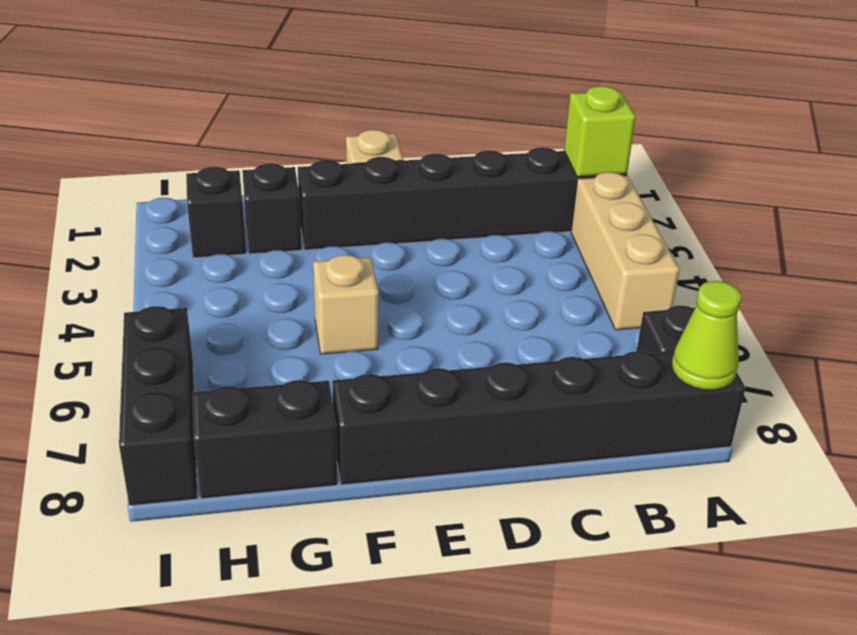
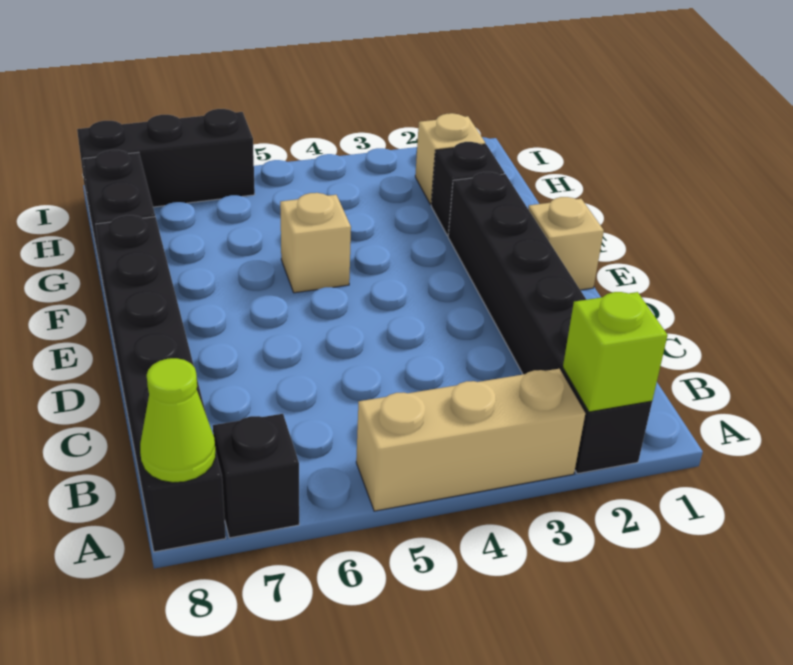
black 1x1 brick [186,167,246,258] -> tan 1x1 brick [415,113,485,205]

